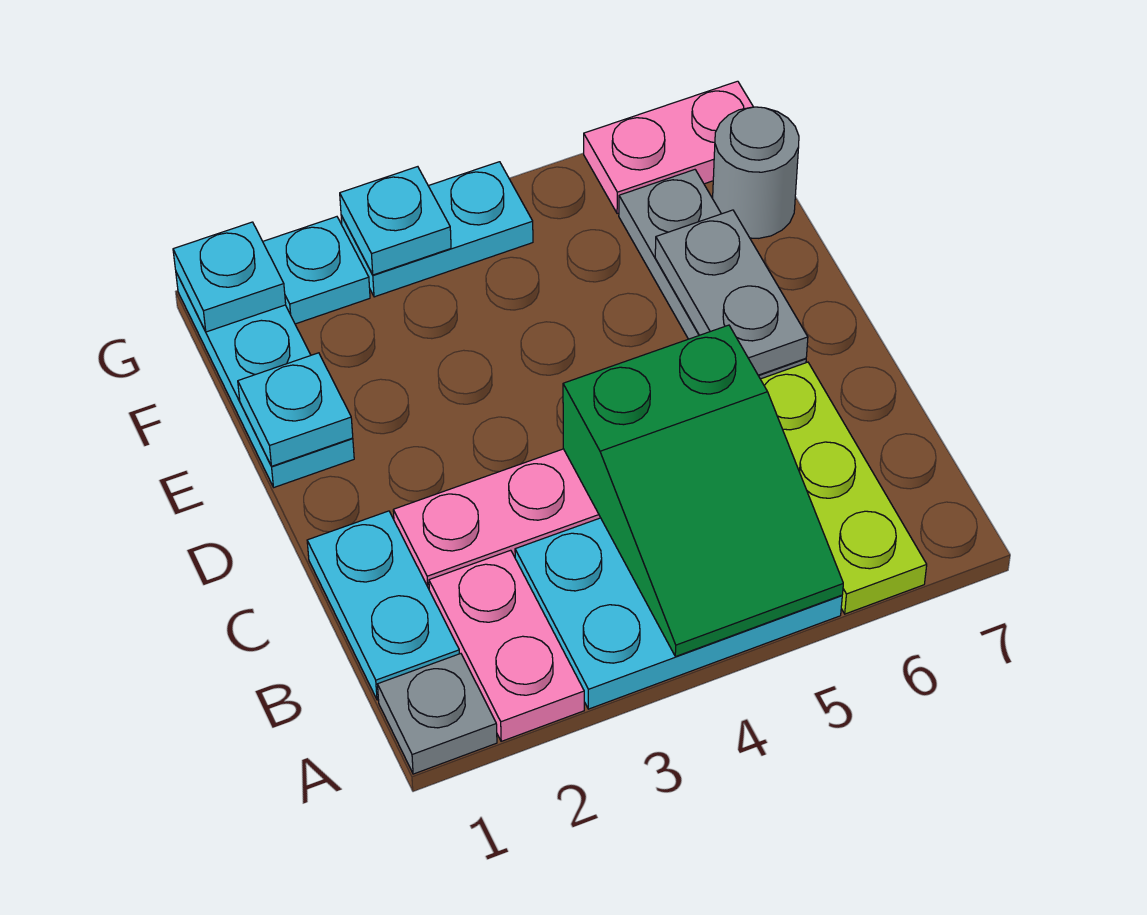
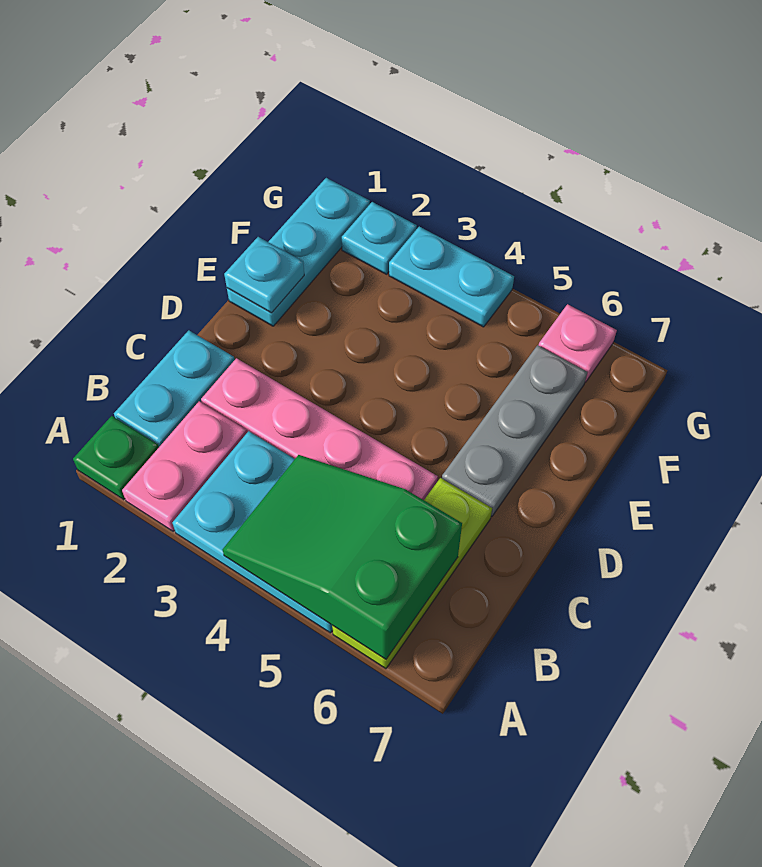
grey 1x1 plate [378,654,497,774] -> green 1x1 plate [73,416,159,500]
green 2x3 slope [563,325,843,657] -> green 2x3 slope turned to [223,455,462,659]
grey 1x2 plate [655,210,808,375] -> none
grey 1x1 round brick [713,107,799,238] -> none
cyan 1x1 plate [173,222,286,332] -> none
cyan 1x1 plate [340,167,451,275] -> none
pink 1x2 plate [584,81,753,214] -> pink 1x1 plate [539,304,617,382]

